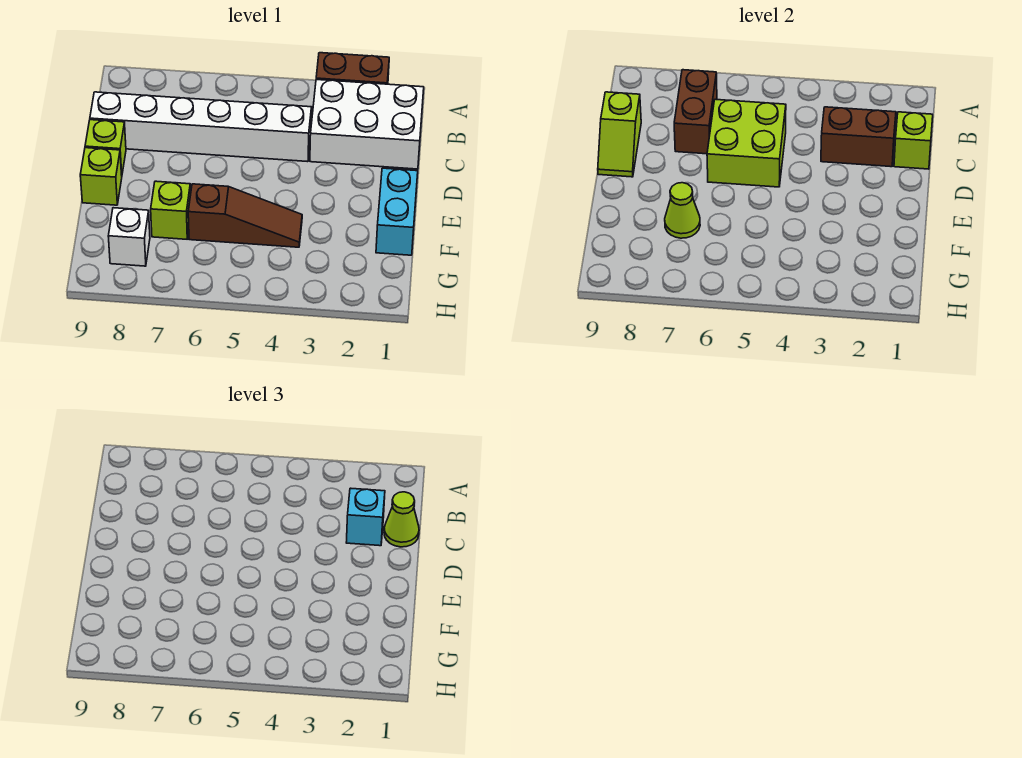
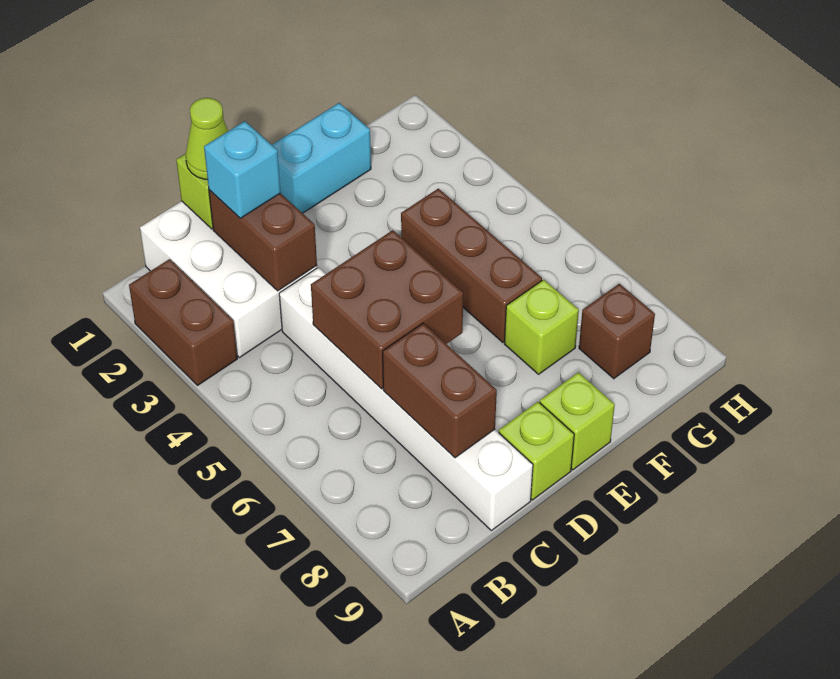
brown 1x2 brick [674,70,717,154] -> brown 1x2 brick turned to [383,323,497,458]
lime 2x2 brick [707,99,786,187] -> brown 2x2 brick [311,230,463,389]
lime 1x2 slope [598,92,641,177] -> none
brown 1x3 slope [188,184,302,247] -> brown 1x3 brick [401,188,542,342]
lime 1x1 cone [665,183,700,238] -> none
white 1x1 brick [108,208,150,266] -> brown 1x1 brick [579,284,655,379]

